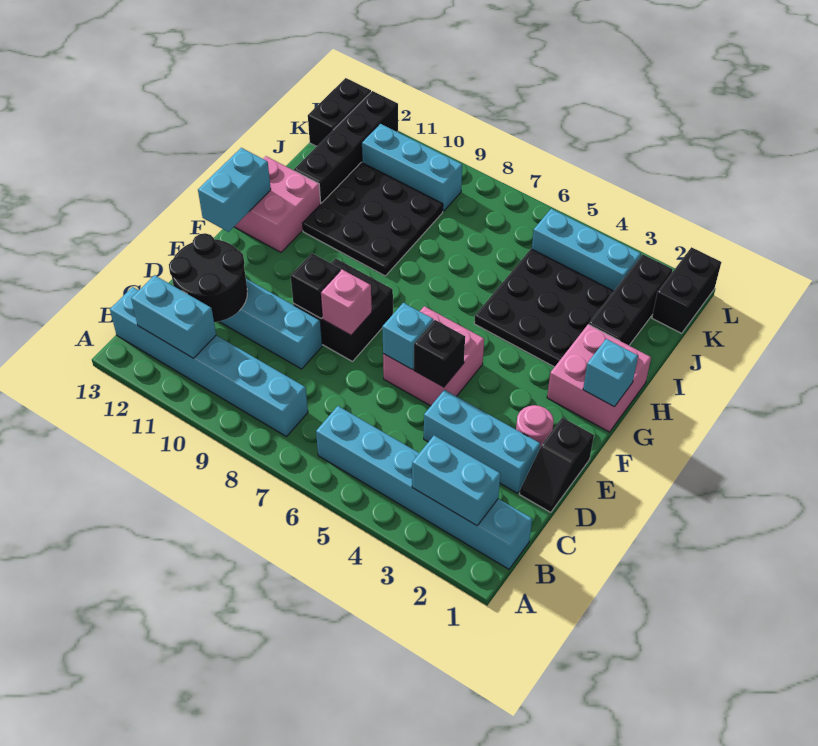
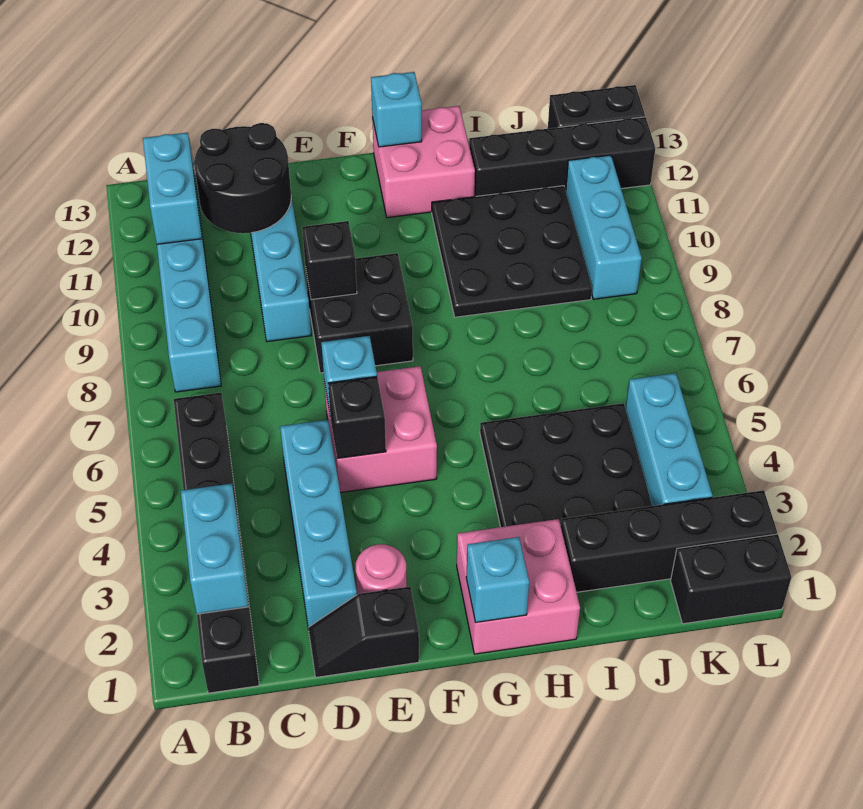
cyan 1x6 brick [316,406,532,569] -> black 1x6 brick [174,393,259,693]
cyan 1x3 brick [424,390,540,493] -> cyan 1x4 brick [280,420,357,627]
pink 1x1 brick [321,270,372,335] -> none
cyan 1x2 brick [198,148,271,232] -> cyan 1x1 brick [371,72,422,147]
black 1x3 brick [589,255,672,345] -> black 1x4 brick [561,490,777,592]

